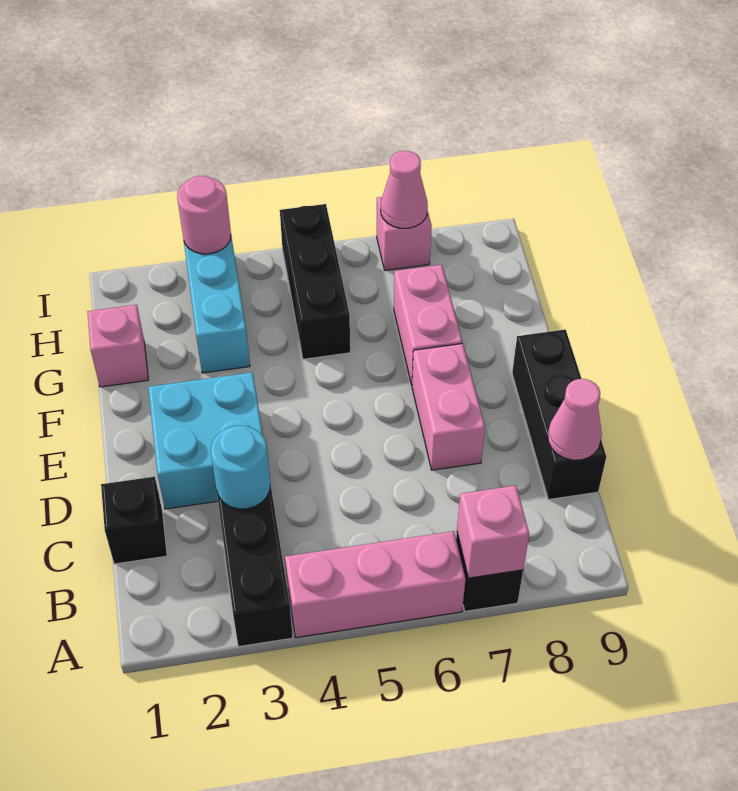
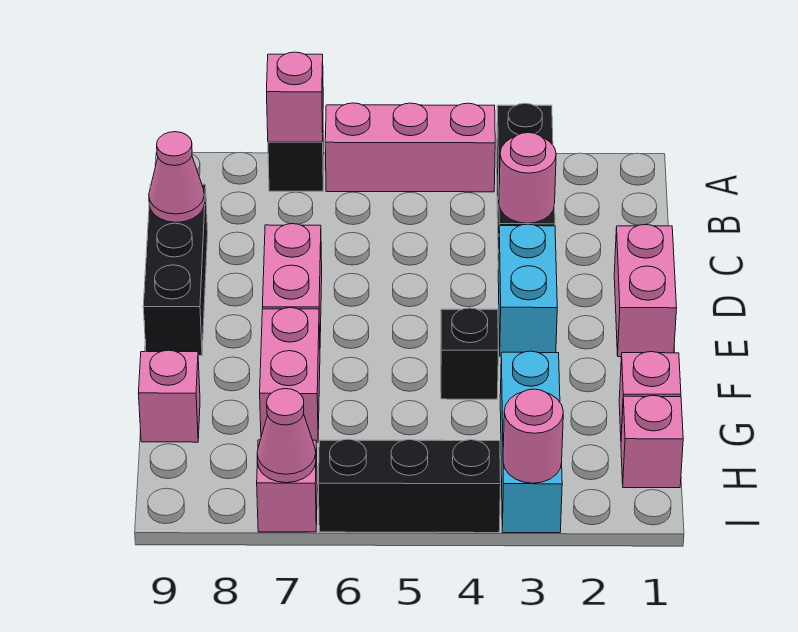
black 1x1 brick [101,477,167,564] -> black 1x1 brick moved to [441,308,498,399]
cyan 1x1 round brick [211,426,270,509] -> pink 1x1 round brick [499,133,556,223]
none -> pink 1x2 brick [614,225,677,357]
cyan 2x2 brick [148,372,263,509] -> cyan 1x2 brick [498,224,557,356]
black 1x3 brick [280,204,350,359] -> black 1x3 brick turned to [318,439,501,533]
none -> pink 1x1 brick [138,350,200,442]
none -> pink 1x1 brick [621,396,683,488]

